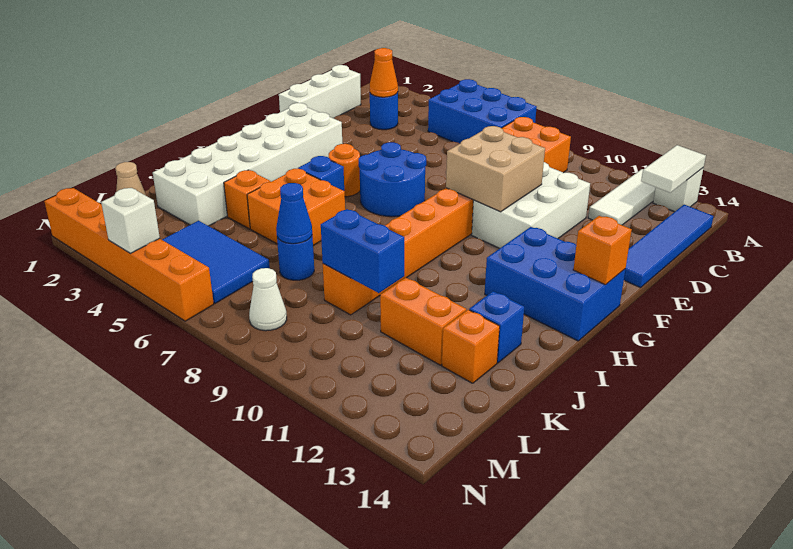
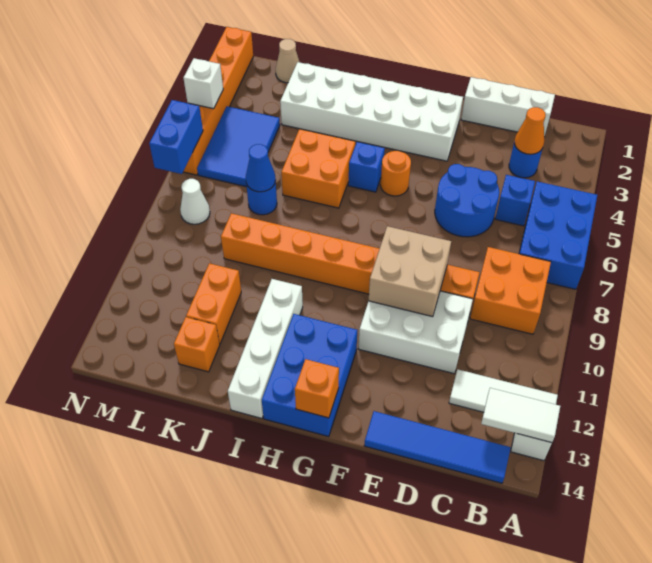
blue 2x2 round brick [359,142,426,217] -> blue 2x2 round brick moved to [435,164,499,237]
none -> white 1x4 brick [228,279,303,418]
orange 1x1 brick [224,170,271,229] -> none
blue 1x1 brick [469,291,524,363] -> blue 1x1 brick moved to [495,175,535,226]
blue 1x2 brick [321,209,404,293] -> blue 1x2 brick moved to [149,100,203,174]

